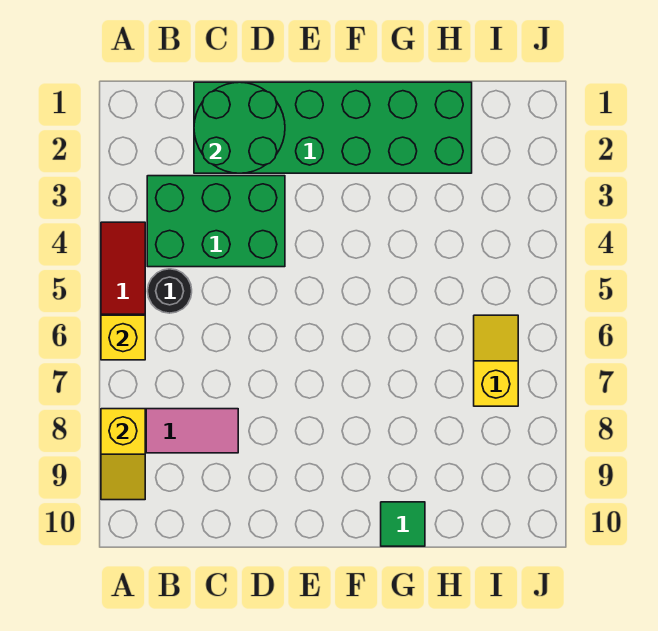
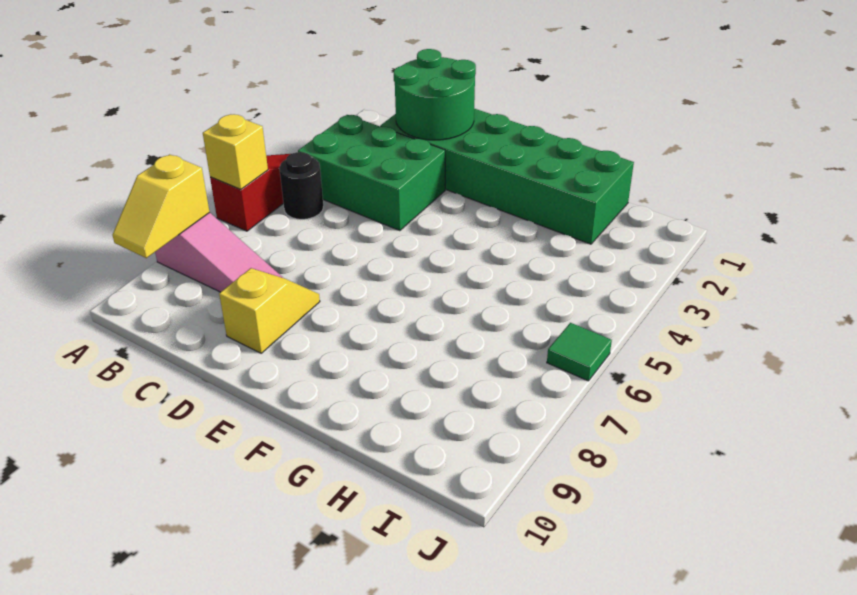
green 1x1 tile [381,502,425,546] -> green 1x1 tile moved to [547,323,612,381]
yellow 1x2 slope [474,315,518,406] -> yellow 1x2 slope moved to [219,268,320,353]

